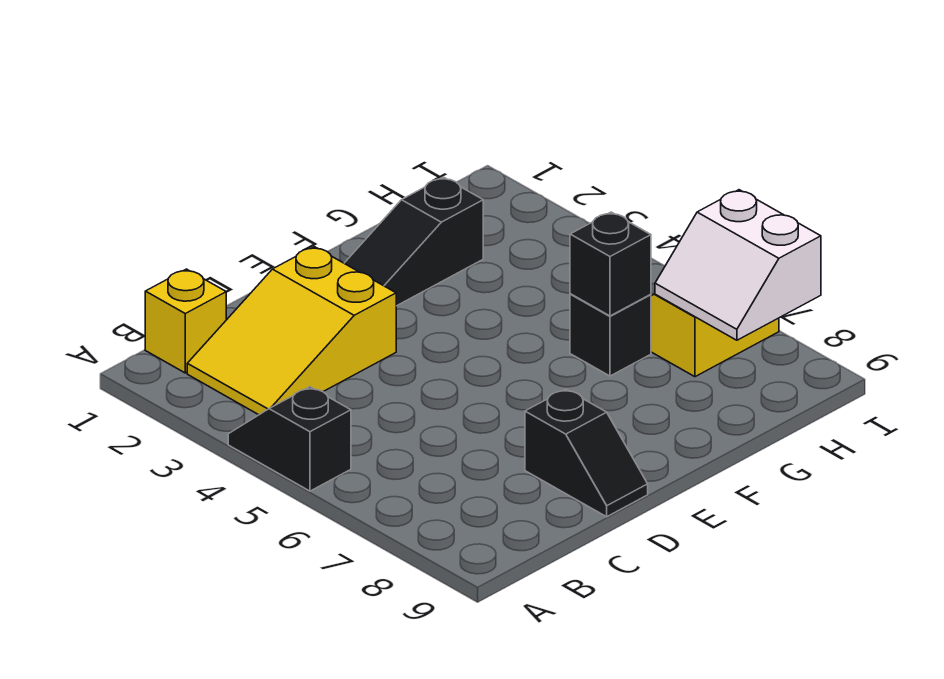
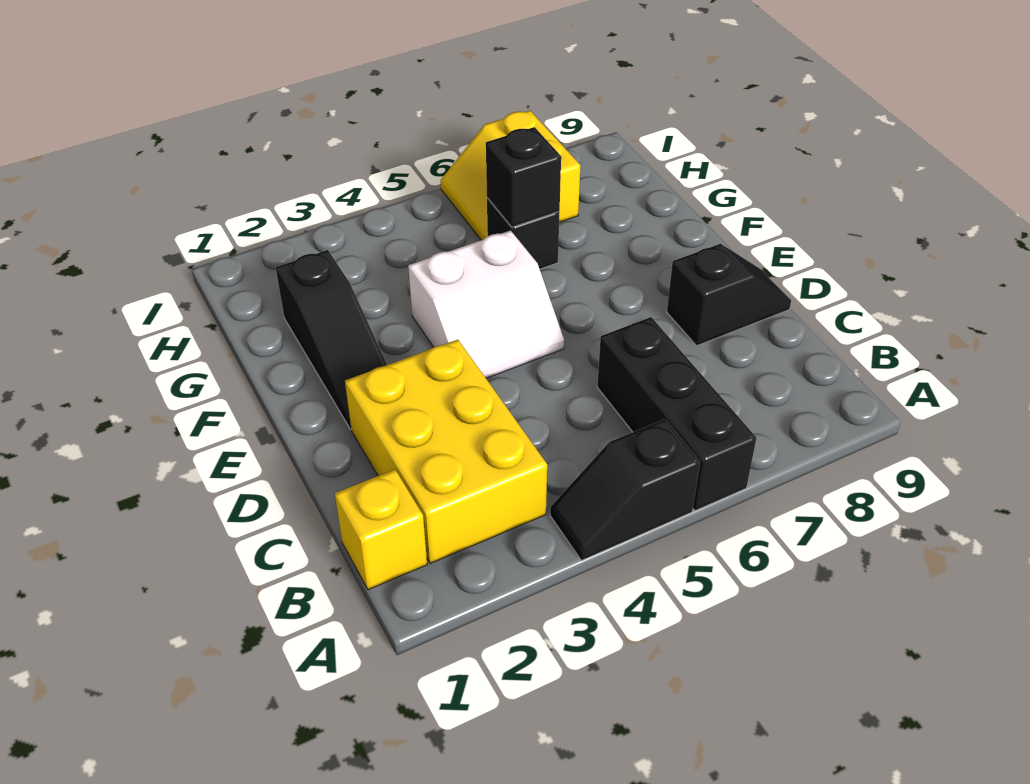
none -> black 1x3 brick [597,317,756,511]
yellow 2x3 slope [187,247,396,415] -> yellow 2x3 brick [345,339,547,563]
white 2x2 slope [655,190,821,340] -> white 2x2 slope moved to [408,230,564,378]

